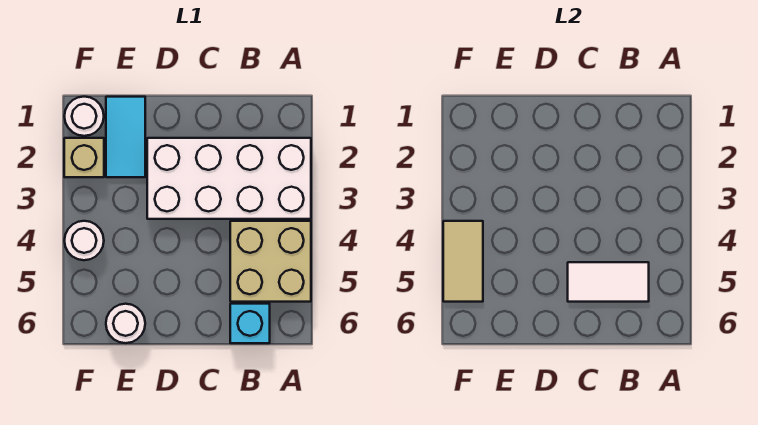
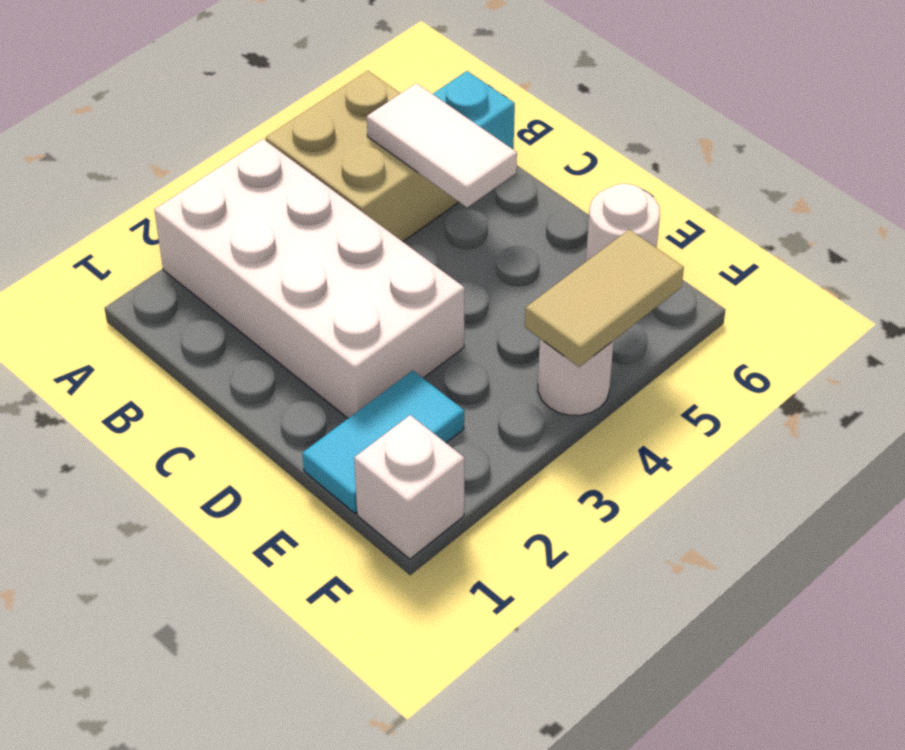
white 1x1 round brick [64,97,104,136] -> white 1x1 brick [354,415,464,559]
tan 1x1 brick [64,138,104,177] -> none

